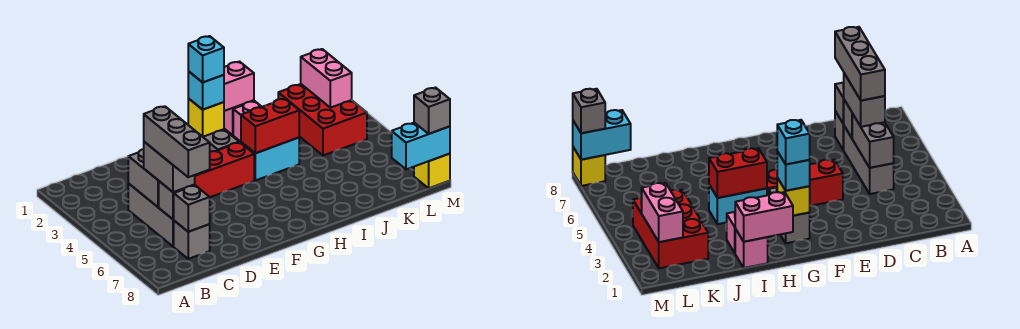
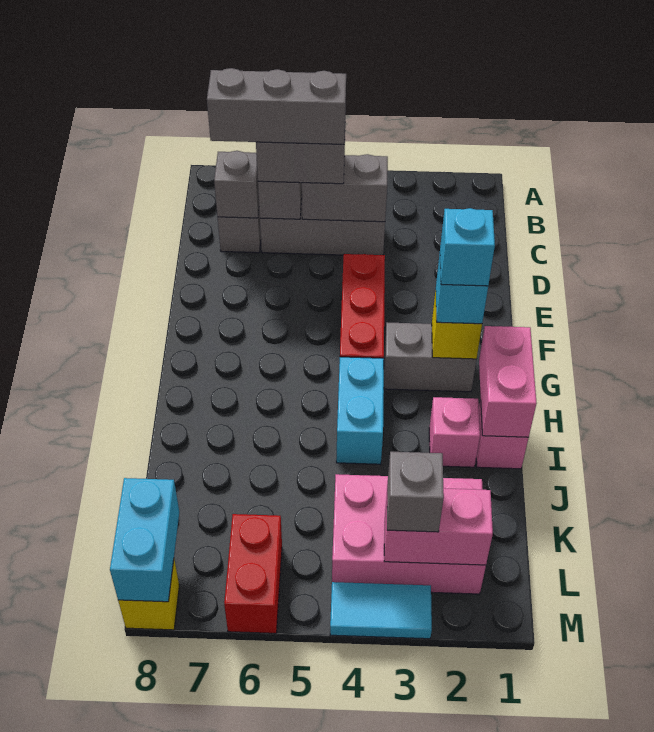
red 1x2 brick [241,99,299,153] -> red 1x2 brick moved to [224,514,282,633]
red 2x3 brick [278,84,367,155] -> pink 2x3 brick [332,474,486,594]
none -> cyan 1x2 tile [330,582,432,639]
grey 1x1 brick [414,88,450,134] -> grey 1x1 brick moved to [387,452,444,532]

